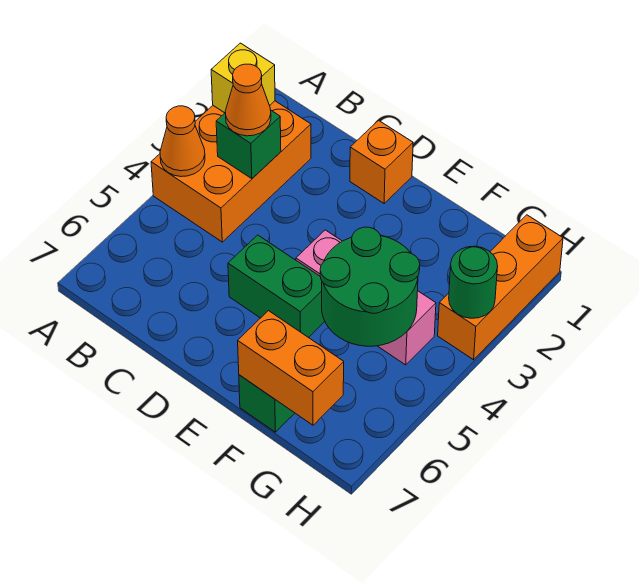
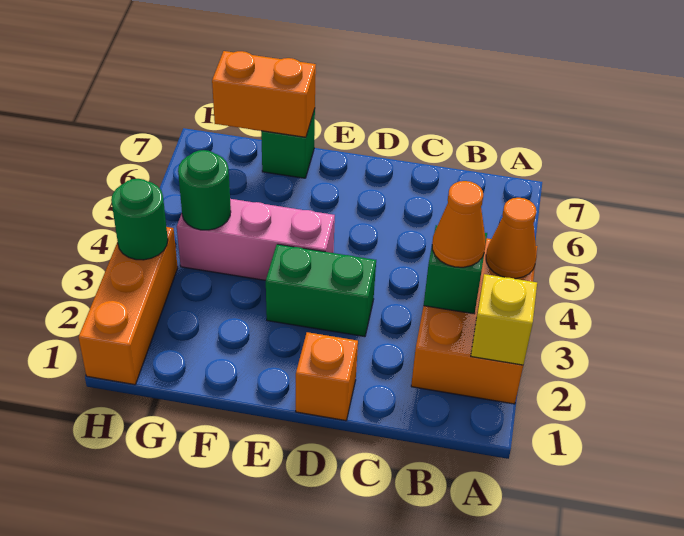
green 1x2 brick [228,235,325,338] -> green 1x2 brick moved to [266,244,376,337]
green 2x2 round brick [320,227,420,346] -> green 1x1 round brick [178,150,231,230]

